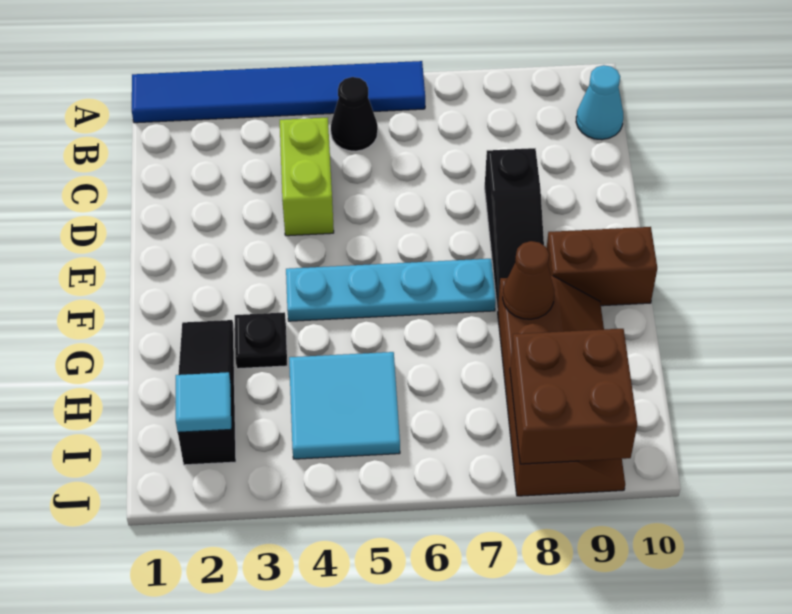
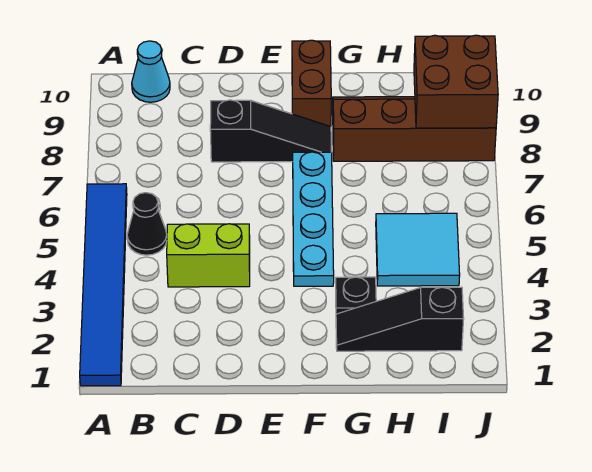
brown 1x1 cone [503,241,555,319] -> none
cyan 1x1 tile [176,372,231,432] -> none

